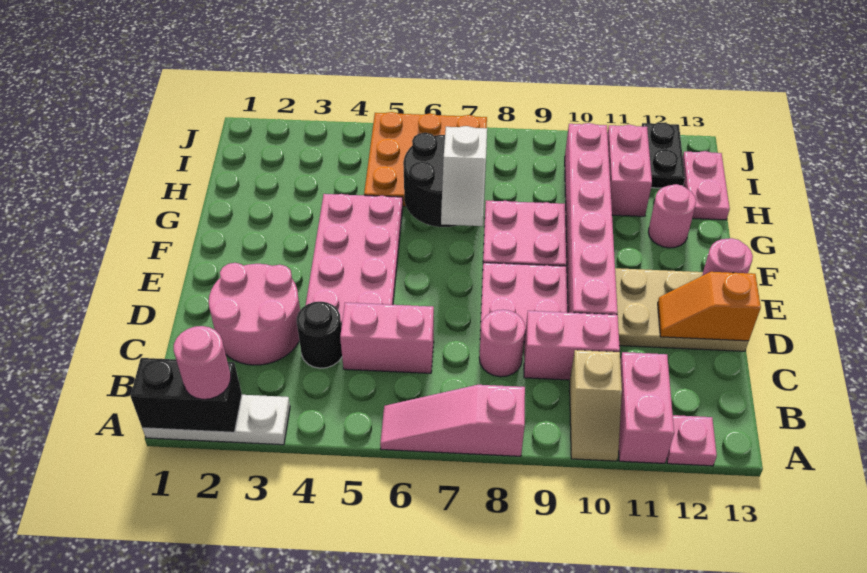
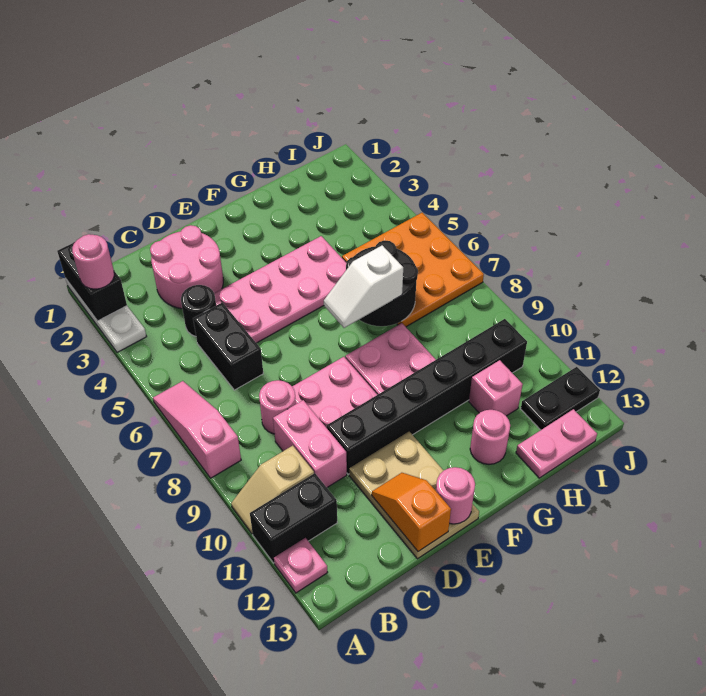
pink 1x2 brick [619,352,674,463] -> black 1x2 brick [250,473,337,563]
pink 1x2 brick [340,303,434,373] -> black 1x2 brick [193,302,263,390]
pink 1x6 brick [565,123,618,315] -> black 1x6 brick [327,319,527,474]
pink 1x2 brick [608,125,652,216] -> pink 1x1 brick [469,360,523,416]

